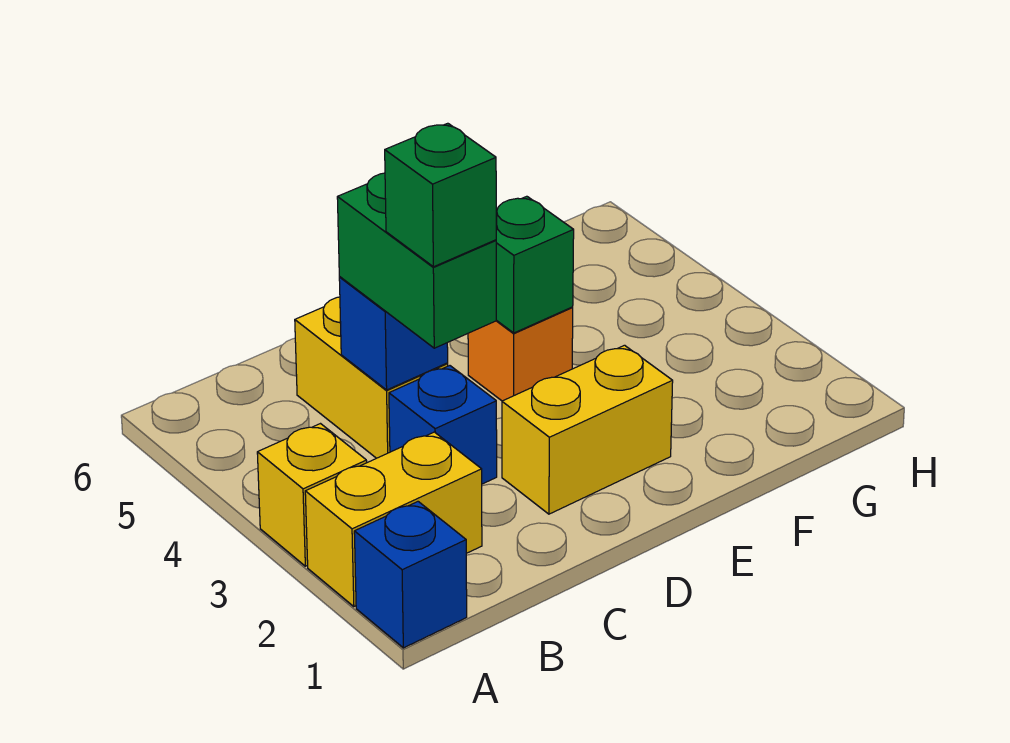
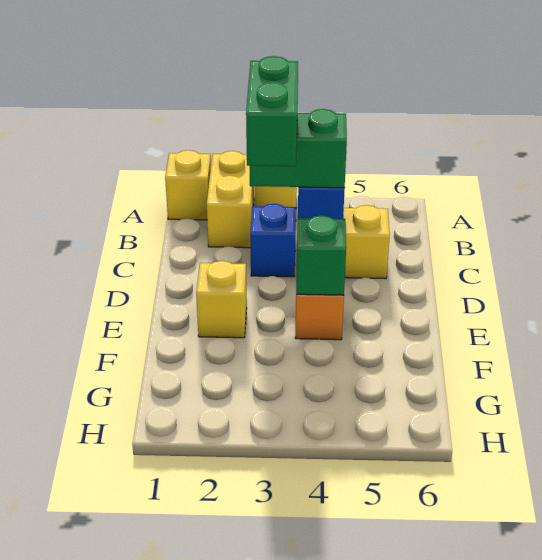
blue 1x1 brick [354,502,467,648] -> yellow 1x1 brick [165,150,211,220]
green 1x1 brick [385,123,496,267] -> green 1x2 brick [246,56,298,166]
yellow 1x2 brick [502,345,673,514] -> yellow 1x1 brick [196,261,247,338]

